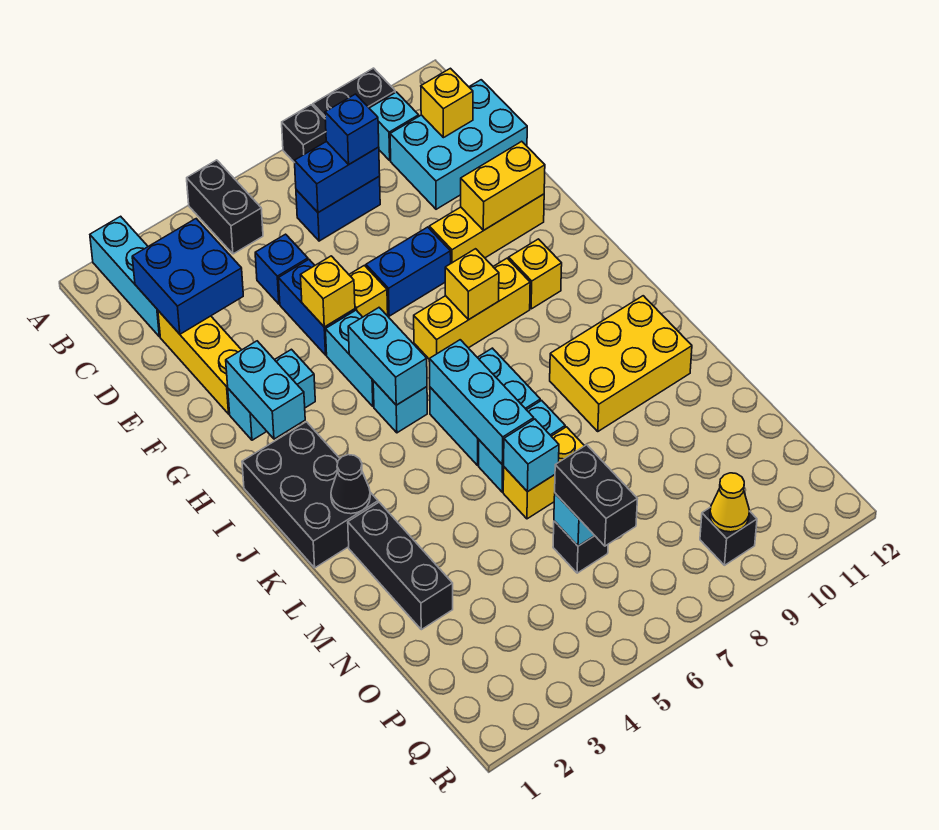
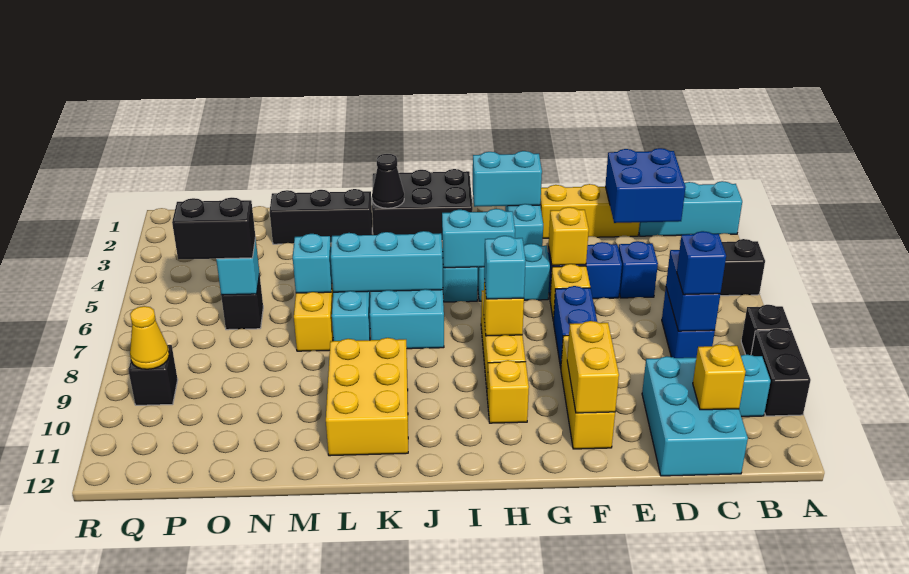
none -> cyan 1x1 brick [484,236,525,299]

